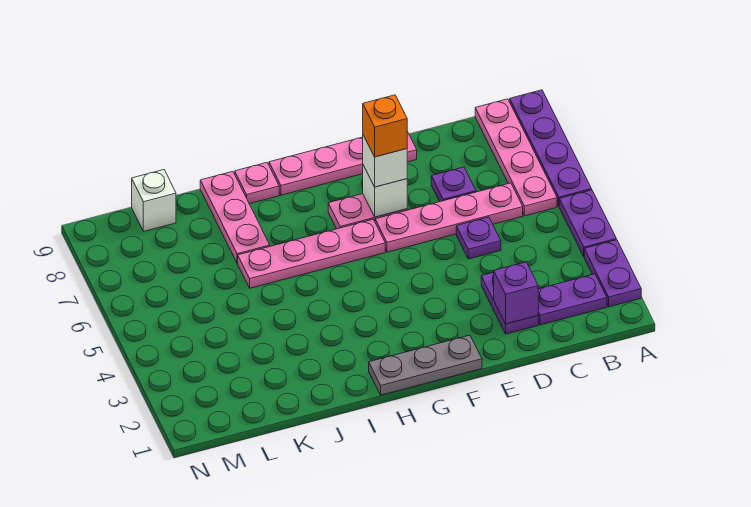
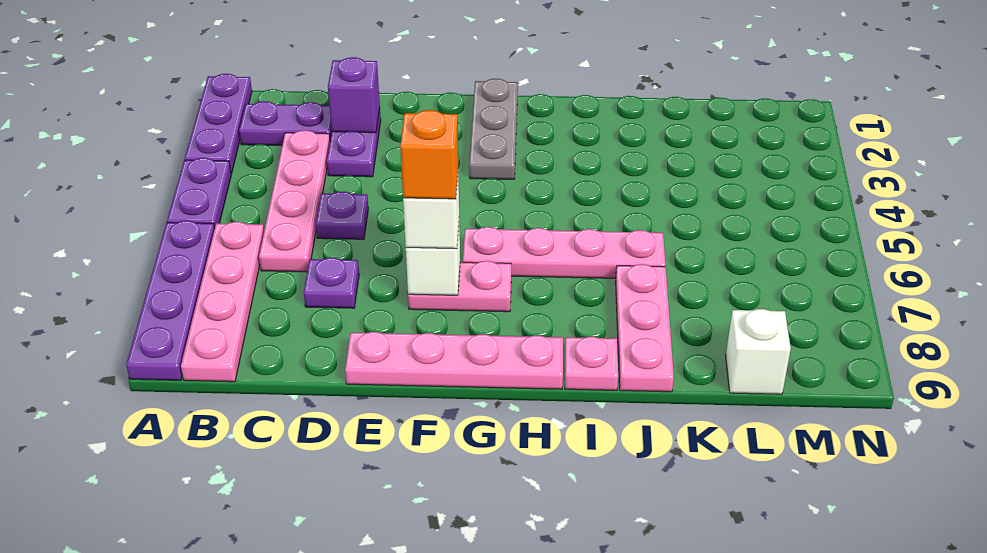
purple 1x2 plate [584,240,641,307] -> purple 1x3 plate [185,74,252,174]
pink 1x4 plate [375,183,523,252] -> pink 1x4 plate turned to [259,130,330,272]
grey 1x3 plate [369,335,482,395] -> grey 1x3 plate turned to [469,79,518,179]

